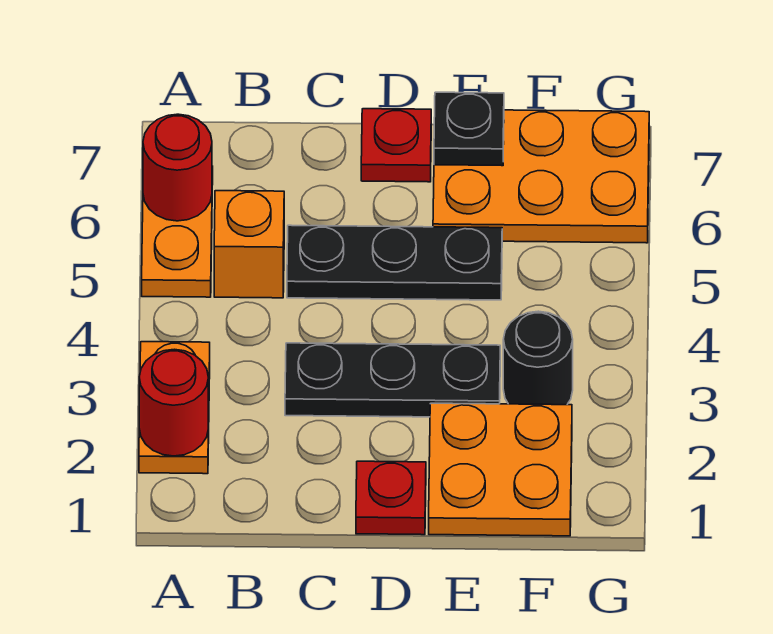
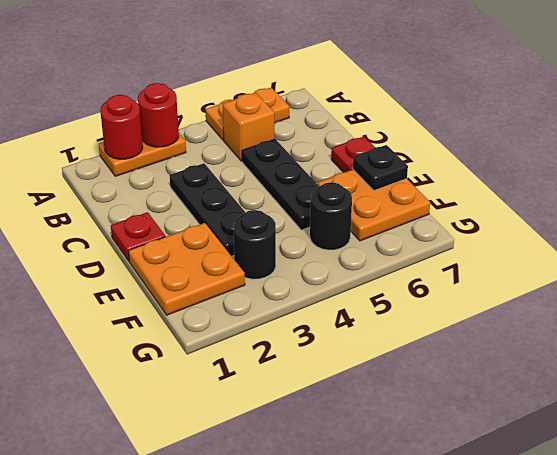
red 1x1 round brick [143,114,212,221] -> red 1x1 round brick moved to [138,83,179,147]
orange 2x3 plate [433,110,649,243] -> orange 2x2 plate [317,170,430,241]
none -> black 1x1 round brick [310,182,352,250]

